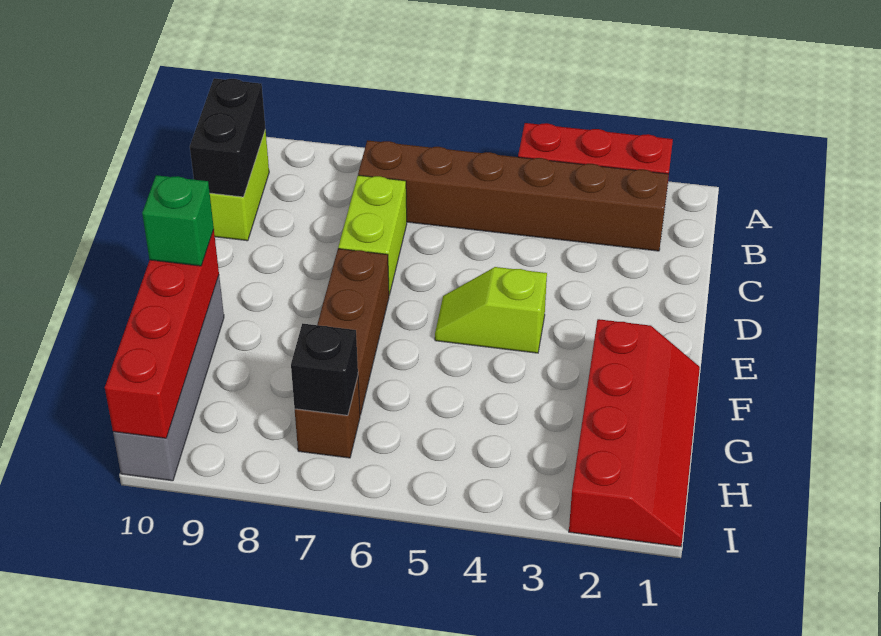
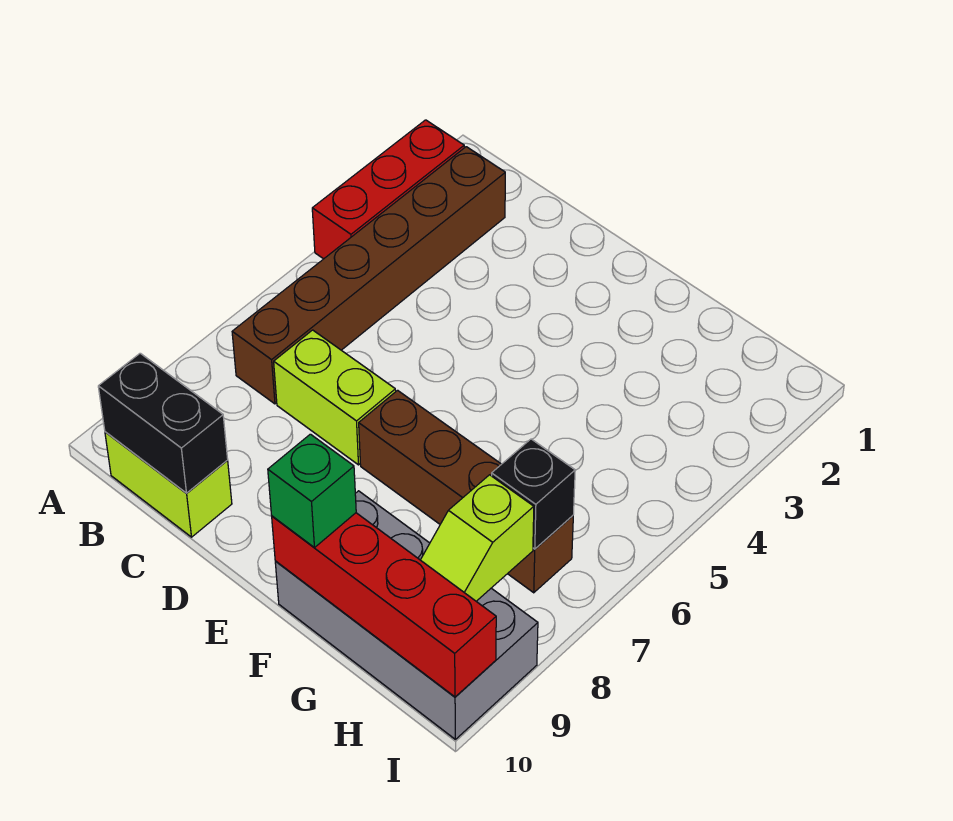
lime 1x2 slope [435,267,547,353] -> lime 1x2 slope moved to [421,475,534,601]
red 2x4 slope [569,319,700,547] -> none
grey 1x4 brick [113,276,224,481] -> grey 2x4 brick [275,491,538,739]

